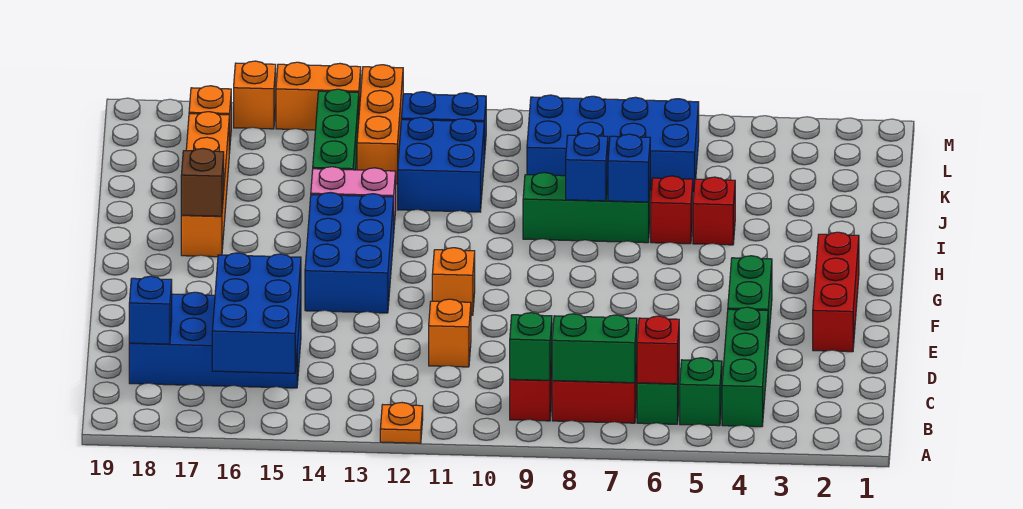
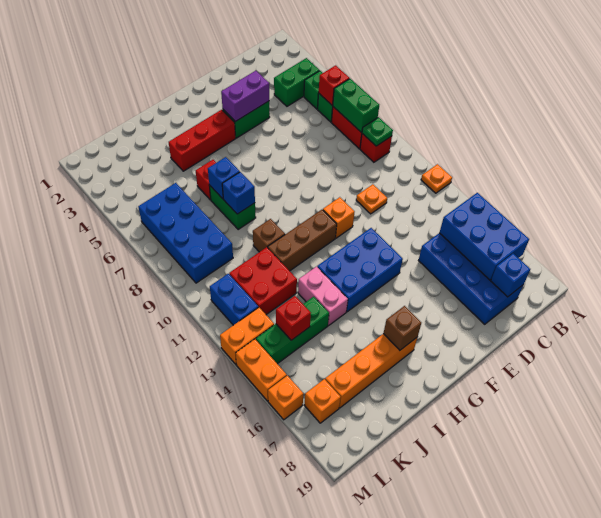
green 1x3 brick [722,307,768,427] -> green 1x2 brick [274,58,320,106]
green 1x1 brick [510,313,552,380] -> green 1x1 plate [362,117,393,146]
blue 2x3 brick [212,253,301,373] -> blue 2x3 brick turned to [440,193,529,280]
orange 1x1 brick [429,299,471,367] -> orange 1x1 plate [356,184,387,214]
red 1x3 brick [813,232,859,352] -> red 1x3 brick moved to [169,110,236,171]
none -> purple 1x2 brick [221,71,269,122]
none -> brown 1x3 brick [268,210,337,271]
red 1x1 brick [693,177,735,245] -> red 1x1 brick moved to [276,296,311,340]
green 1x3 brick [523,173,650,243] -> green 1x2 brick [209,185,256,229]
none -> brown 1x1 brick [253,219,285,252]
blue 2x2 brick [398,117,484,212] -> red 2x2 brick [229,247,297,315]
orange 1x3 brick [357,65,403,184] -> orange 1x2 brick [220,307,274,365]

